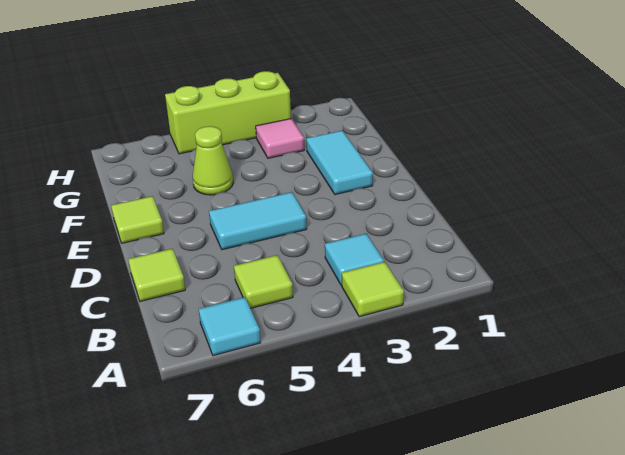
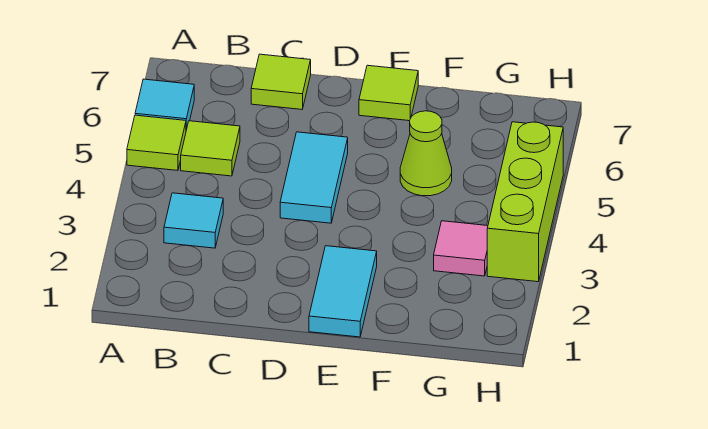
lime 1x1 tile [342,262,404,317] -> lime 1x1 tile moved to [127,115,186,171]
cyan 1x2 tile [306,130,373,195] -> cyan 1x2 tile turned to [309,246,377,337]

